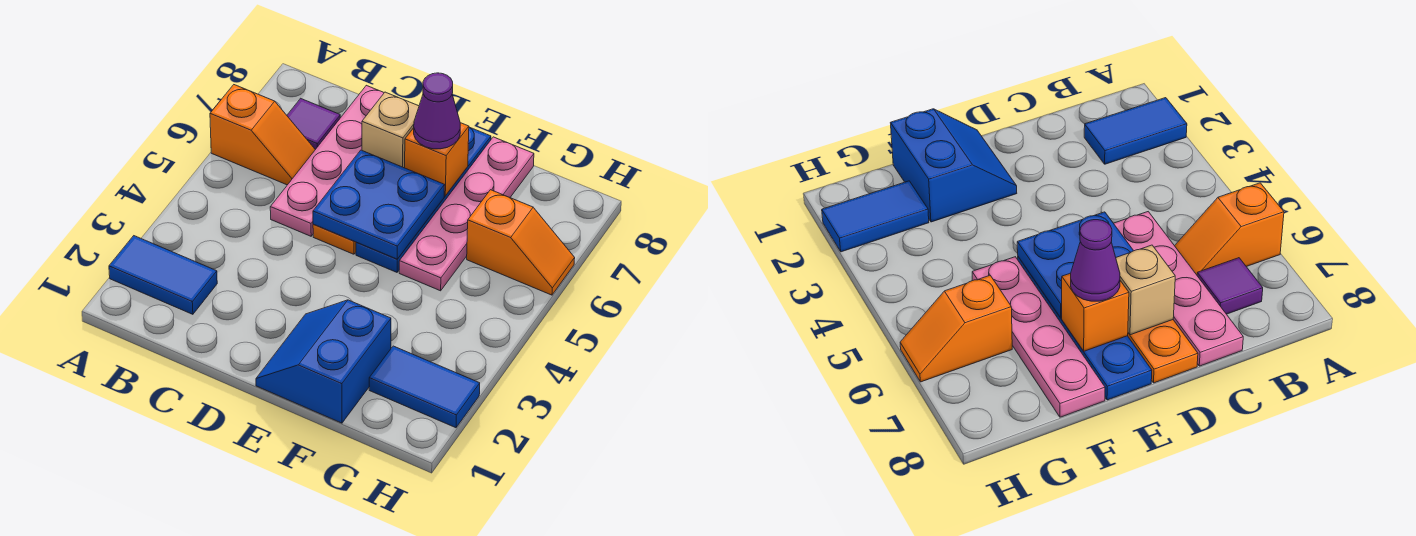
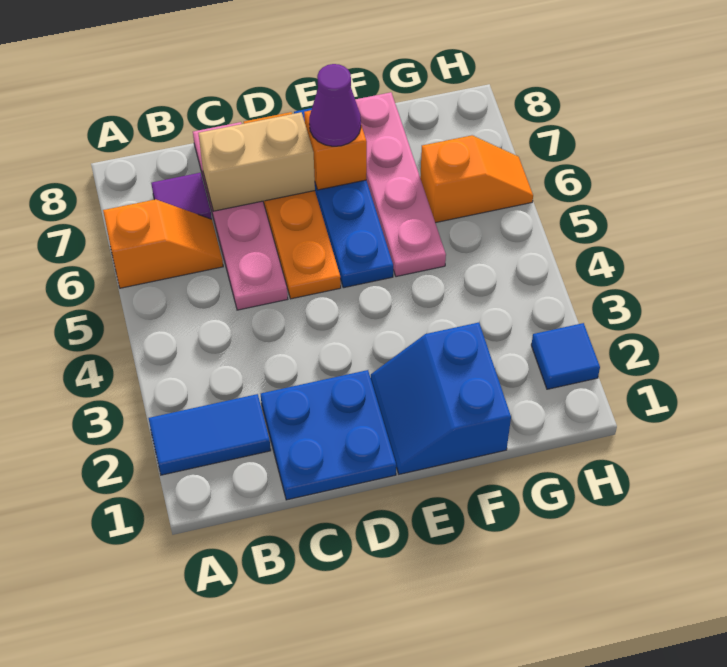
blue 2x2 plate [313,150,445,259] -> blue 2x2 plate moved to [261,370,396,500]
tan 1x1 brick [362,92,419,168] -> tan 1x2 brick [198,112,315,211]
blue 1x2 tile [369,346,480,428] -> blue 1x1 tile [531,323,600,389]

